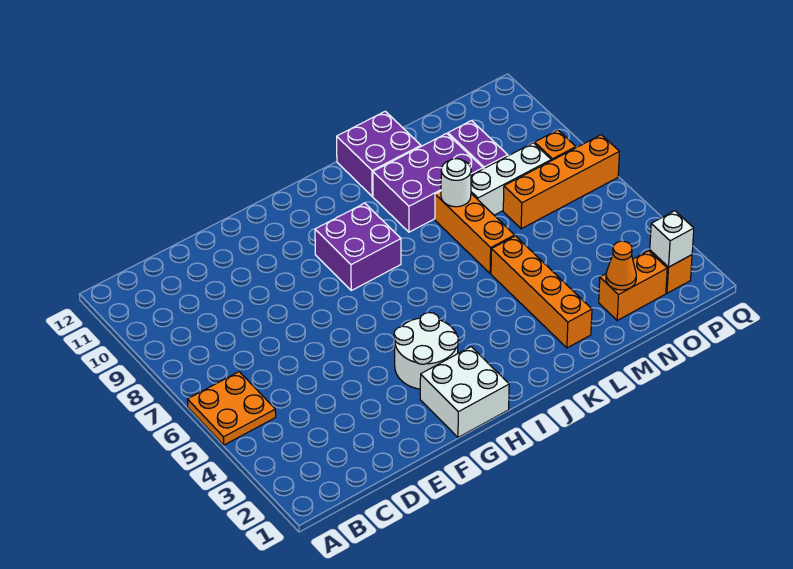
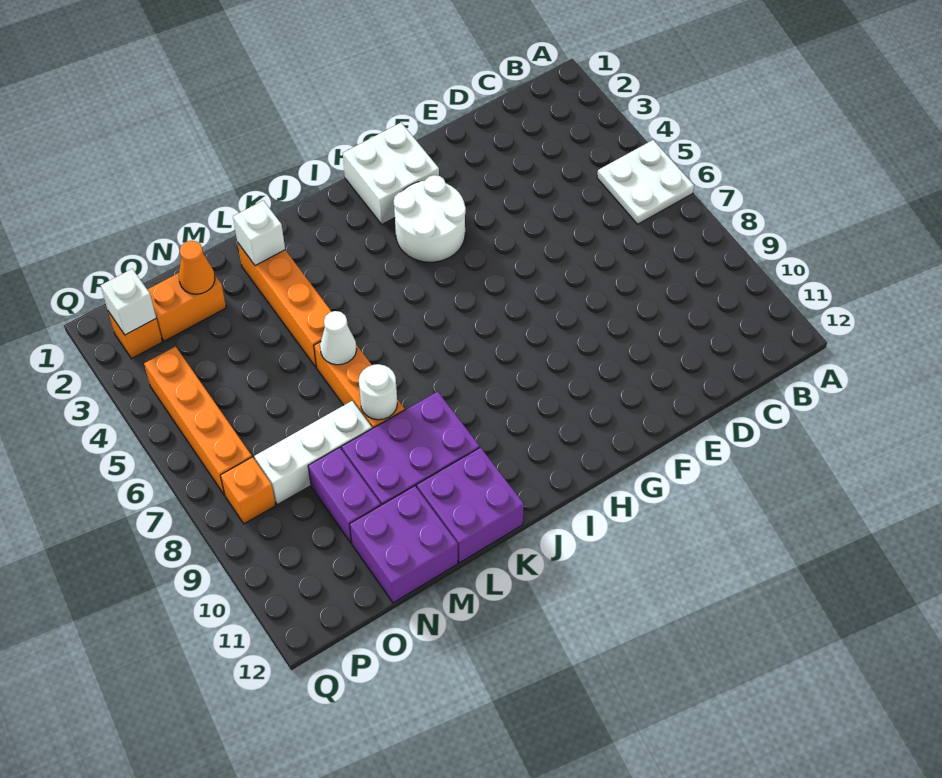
orange 2x2 plate [187,372,276,445] -> white 2x2 plate [597,140,694,224]
purple 2x2 brick [315,203,401,290] -> purple 2x2 brick moved to [350,486,458,603]
none -> white 1x1 brick [233,200,285,266]
none -> white 1x1 cone [320,311,357,365]
orange 1x4 brick [503,135,619,229] -> orange 1x4 brick turned to [144,347,252,495]

